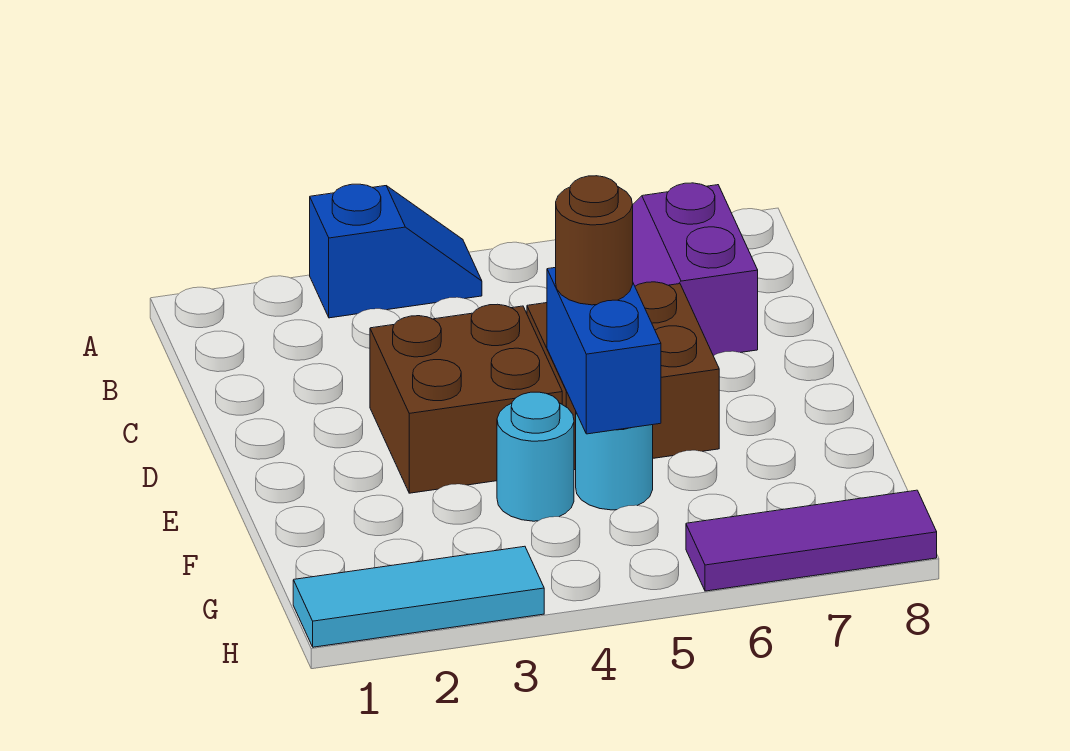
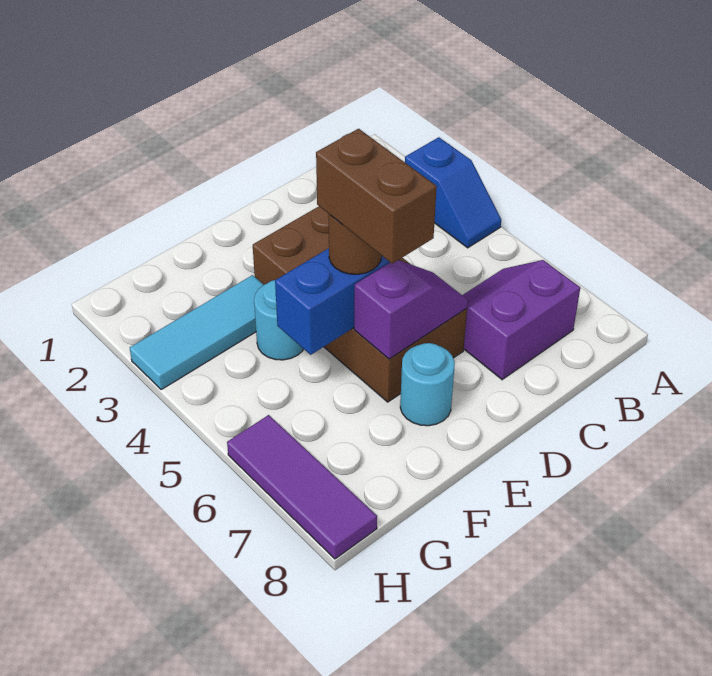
none -> purple 1x2 slope [354,260,468,359]
none -> brown 1x2 brick [316,129,437,264]
cyan 1x1 round brick [576,413,653,510] -> cyan 1x1 round brick moved to [400,343,455,426]
cyan 1x3 tile [293,546,544,647] -> cyan 1x3 tile turned to [130,275,264,390]

